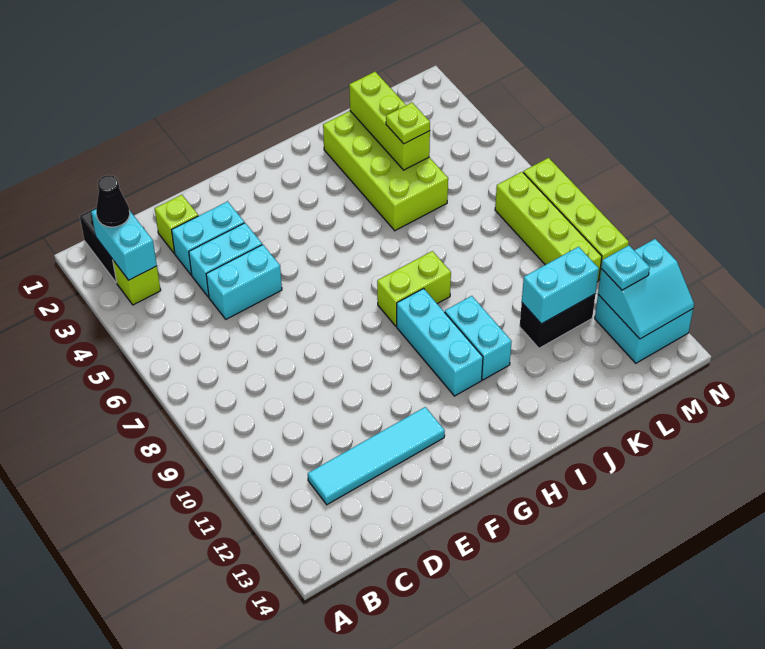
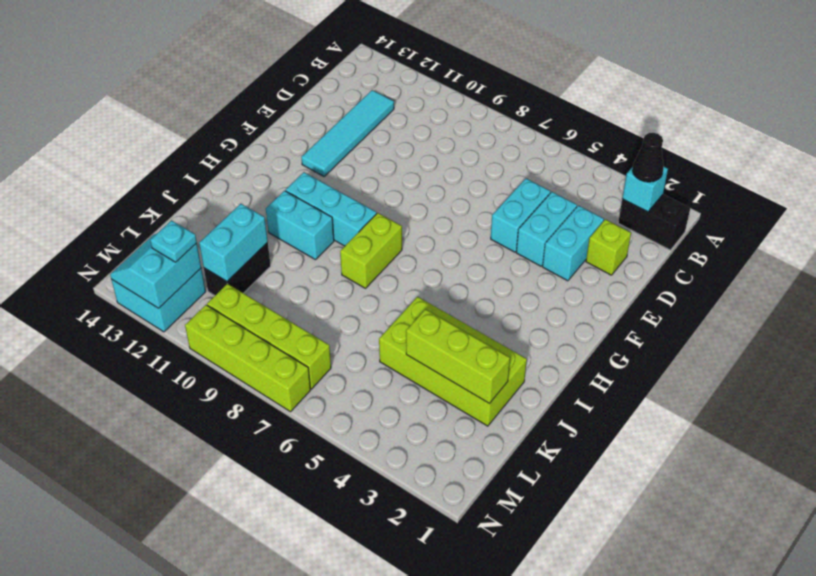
cyan 1x2 brick [91,209,157,280] -> cyan 1x1 brick [622,167,668,212]
lime 1x1 brick [113,261,161,305] -> none
lime 1x1 plate [386,103,430,144] -> none

